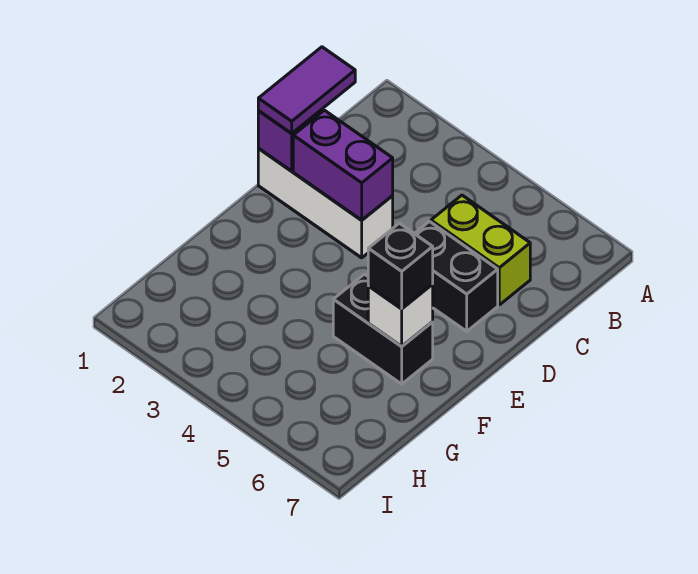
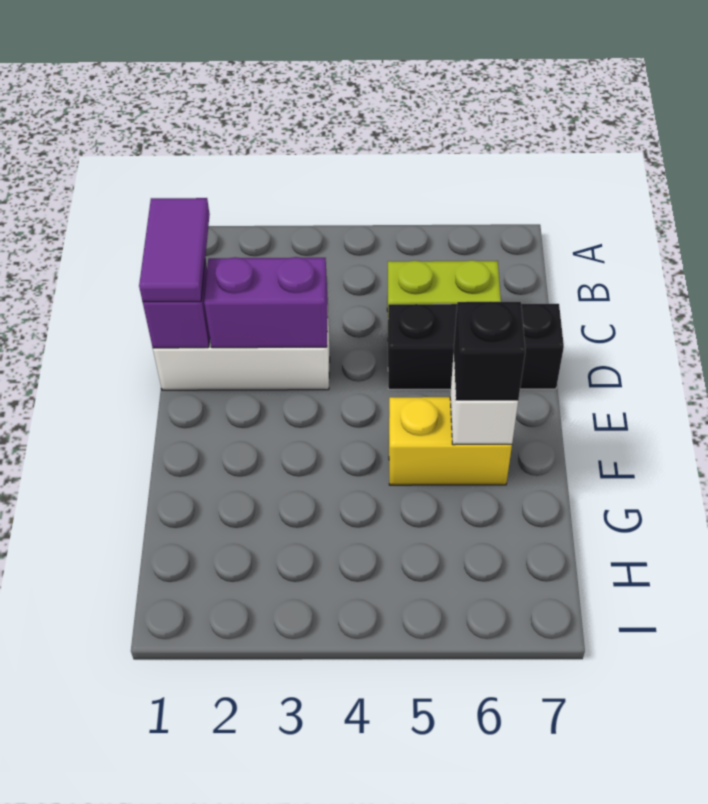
black 1x2 brick [414,222,498,331] -> black 1x3 brick [388,304,564,389]
black 1x2 brick [333,274,433,384] -> yellow 1x2 brick [389,397,512,485]

